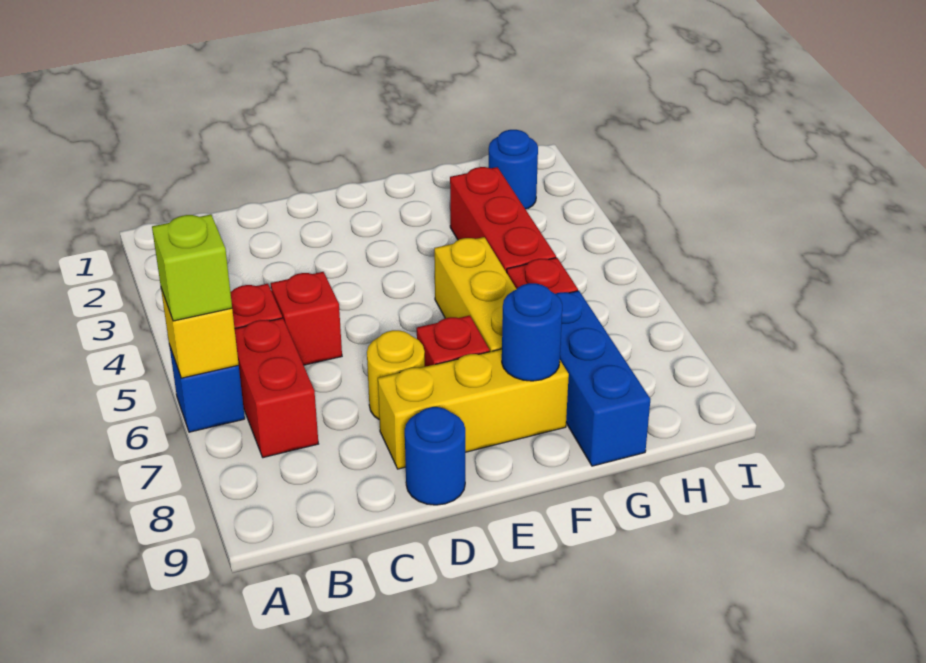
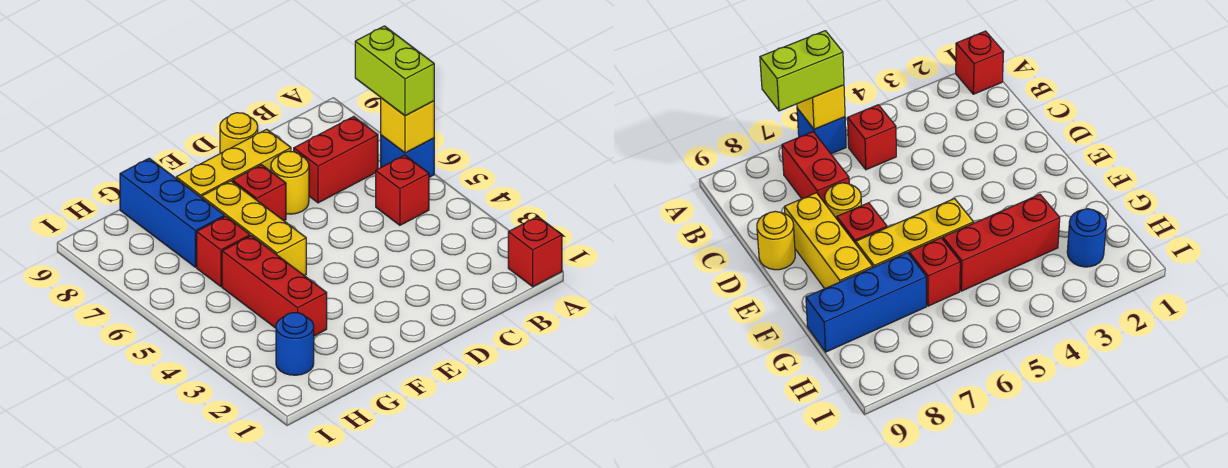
lime 1x1 brick [152,214,232,321] -> lime 1x2 brick [355,26,434,116]
red 1x2 brick [235,318,318,458] -> red 1x2 brick turned to [294,116,378,203]
red 1x1 brick [271,272,342,365] -> red 1x1 brick moved to [508,216,562,287]
blue 1x1 round brick [405,407,465,505] -> yellow 1x1 round brick [220,113,258,154]
blue 1x1 round brick [502,283,562,381] -> none

